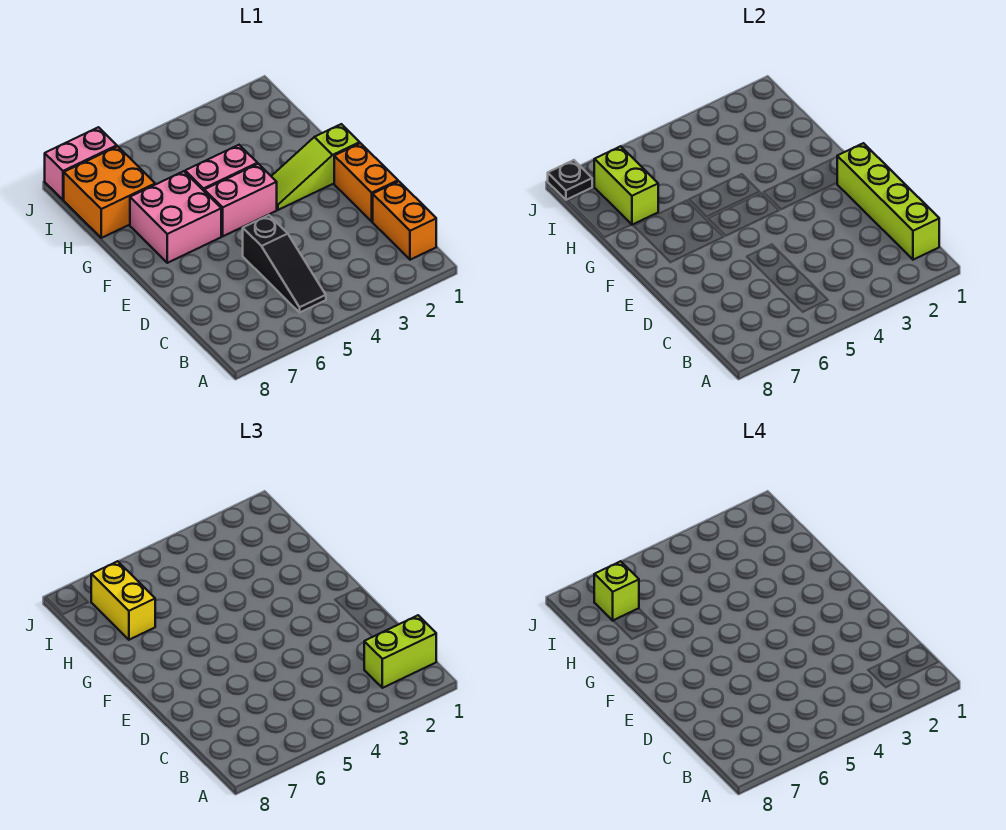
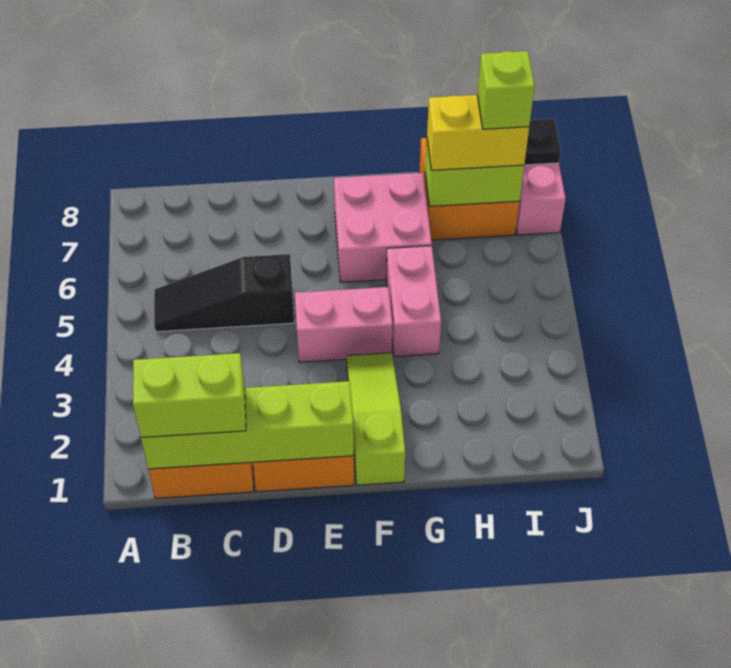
lime 1x2 brick [364,615,436,688] -> lime 1x2 brick turned to [133,353,246,438]
pink 1x2 brick [204,164,277,236] -> pink 1x2 brick turned to [295,287,392,362]

